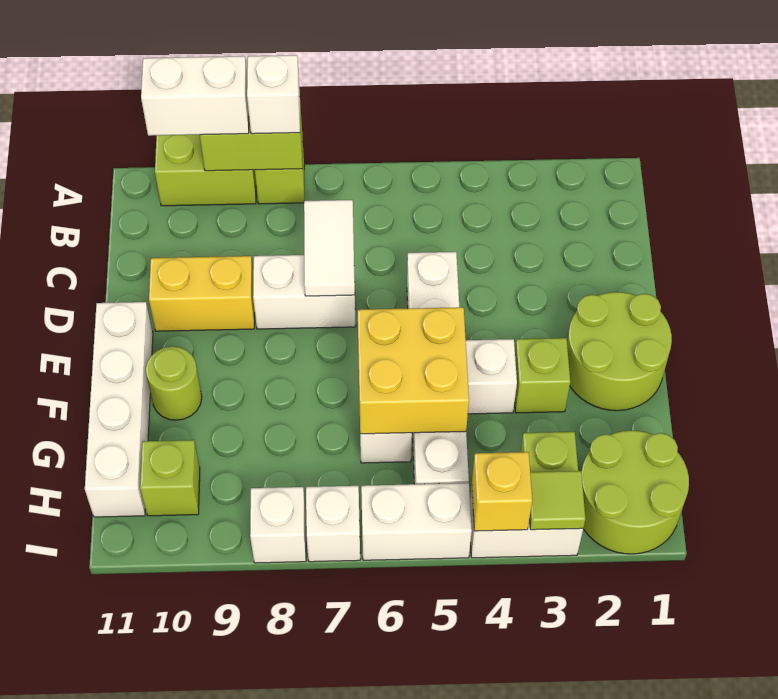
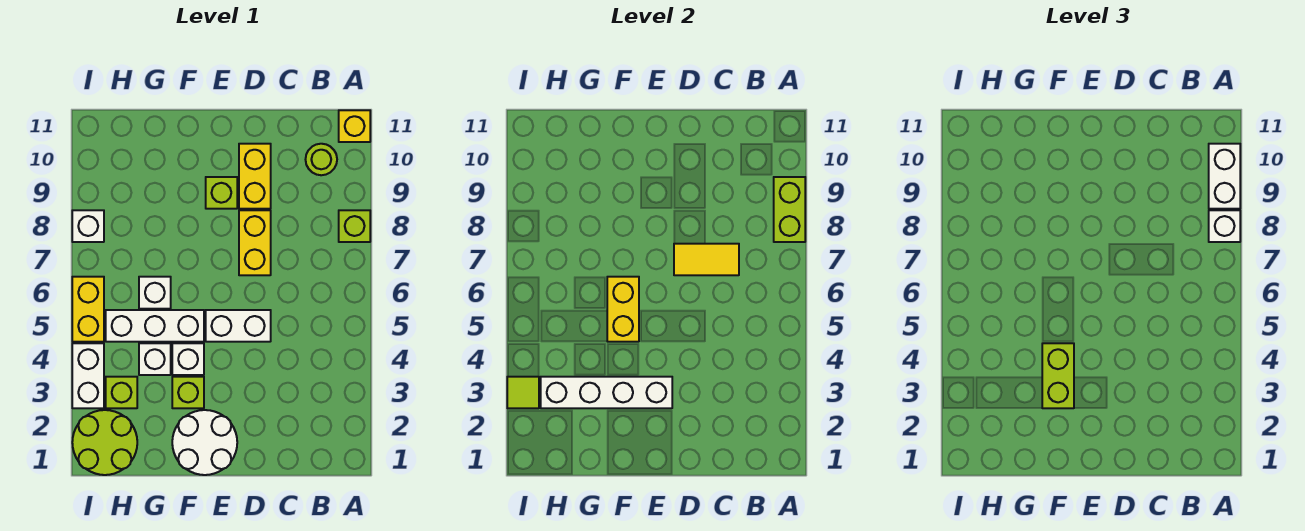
lime 1x2 brick [155,135,256,206] -> lime 1x2 brick moved to [1042,343,1074,408]
white 1x2 tile [304,200,355,296] -> yellow 1x2 tile [674,244,739,275]
white 1x2 brick [253,255,356,329] -> yellow 1x2 brick [239,210,271,275]
lime 2x2 round brick [567,292,672,411] -> white 2x2 round brick [172,410,237,475]
white 1x4 brick [85,302,153,517] -> white 1x4 brick moved to [541,377,672,408]
yellow 2x2 brick [358,307,469,434] -> yellow 1x2 brick [607,277,639,342]
lime 1x1 round brick [146,347,202,420] -> lime 1x1 round brick moved to [306,144,337,175]
lime 1x1 brick [140,440,200,516] -> lime 1x1 brick moved to [206,177,237,209]
yellow 1x1 brick [472,452,532,531] -> yellow 1x1 brick moved to [339,110,370,142]
white 1x2 brick [361,483,472,560] -> yellow 1x2 brick [72,277,104,342]
white 1x1 brick [306,486,360,562] -> white 1x1 brick moved to [139,343,171,375]

